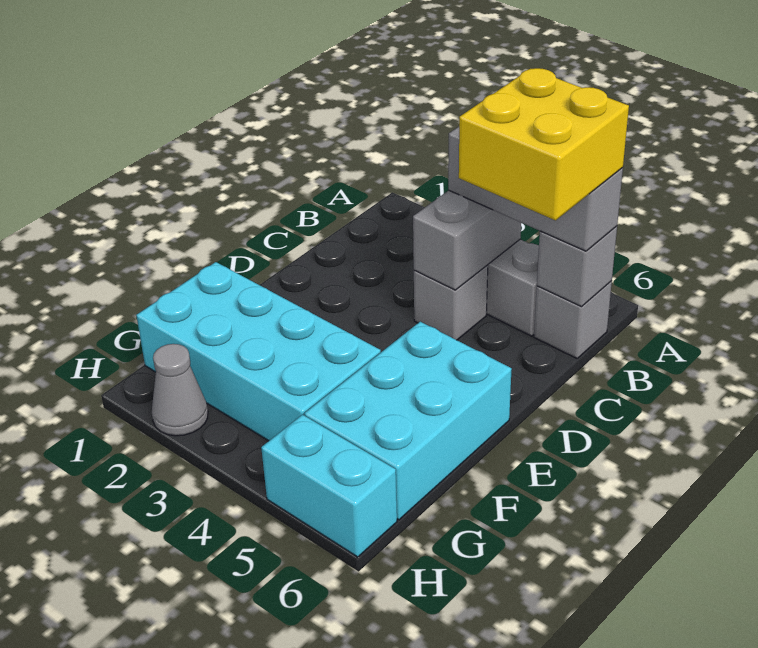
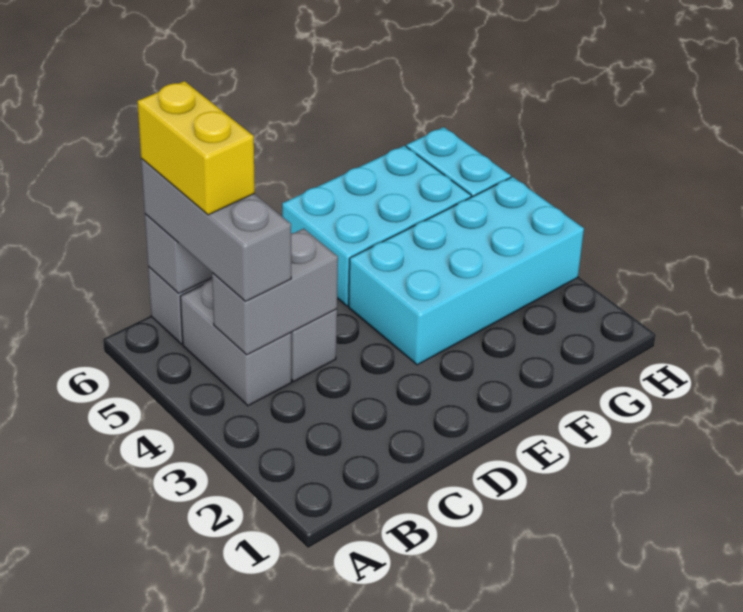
yellow 2x2 brick [459,68,629,220] -> yellow 1x2 brick [137,81,255,215]
cyan 2x4 brick [136,262,381,441] -> cyan 2x4 brick turned to [349,177,584,365]
grey 1x1 cone [152,344,208,436] -> none

